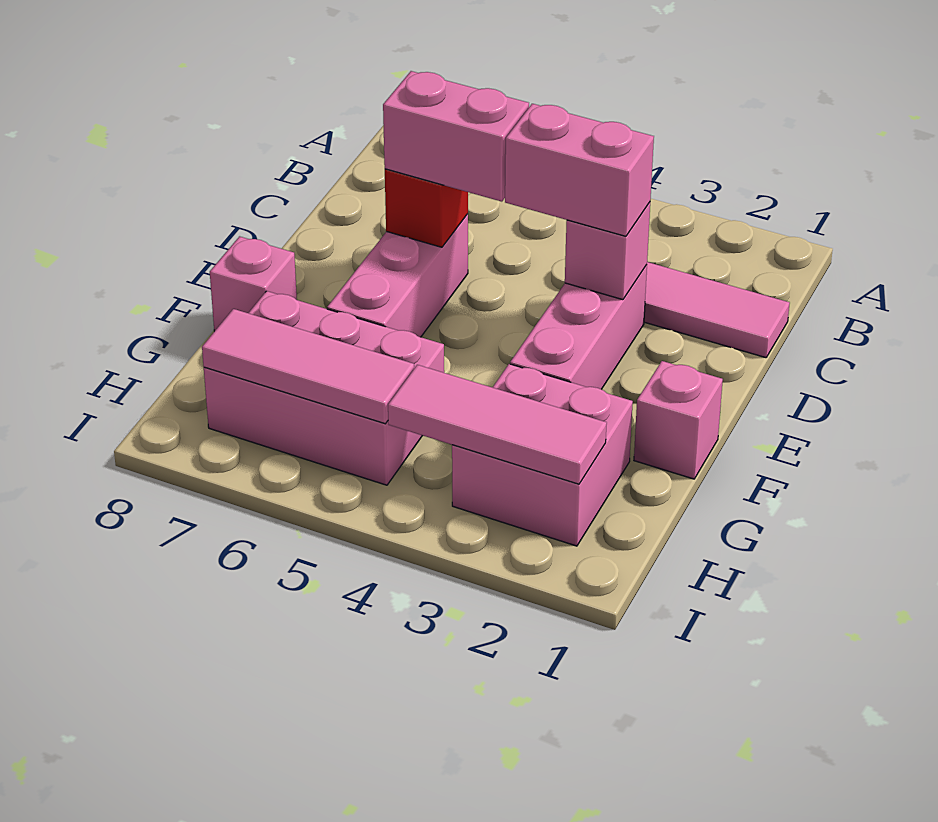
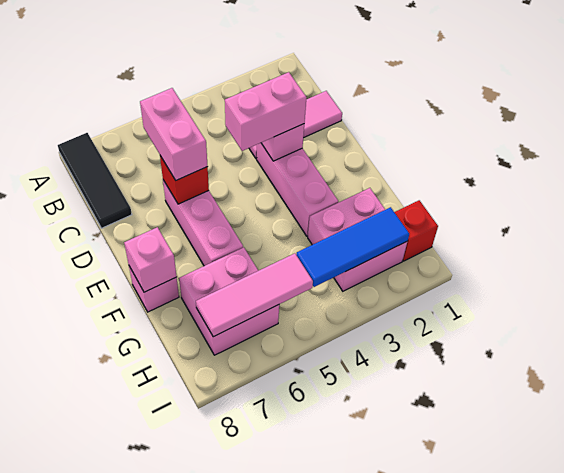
none -> black 1x3 tile [58,133,132,228]
pink 1x2 brick [383,71,529,202] -> pink 1x2 brick turned to [140,88,208,180]
pink 1x1 brick [634,361,723,479] -> pink 1x1 brick moved to [124,227,177,292]
pink 2x3 brick [204,291,444,485] -> pink 2x2 brick [179,247,279,355]
none -> red 1x1 brick [394,200,438,261]
pink 1x3 tile [388,365,607,484] -> blue 1x3 tile [296,207,409,287]

